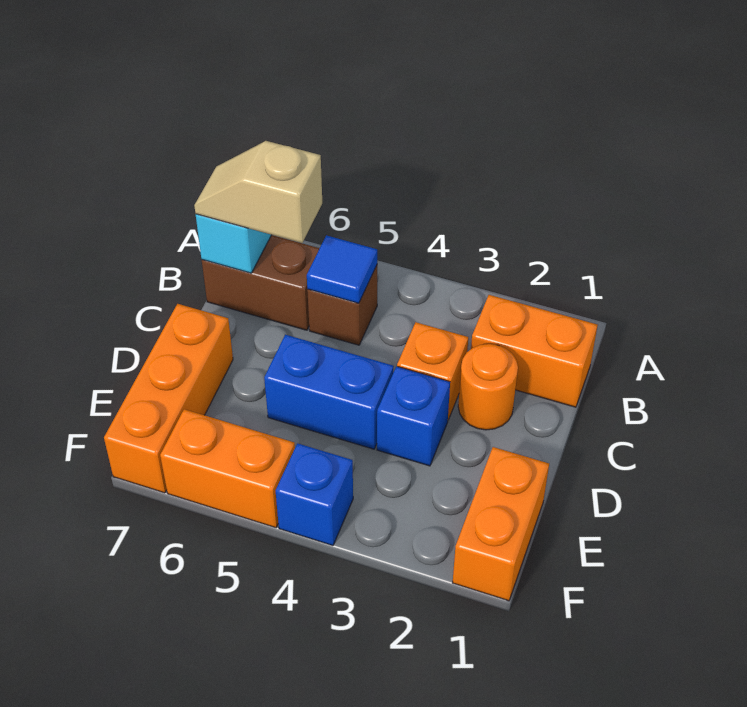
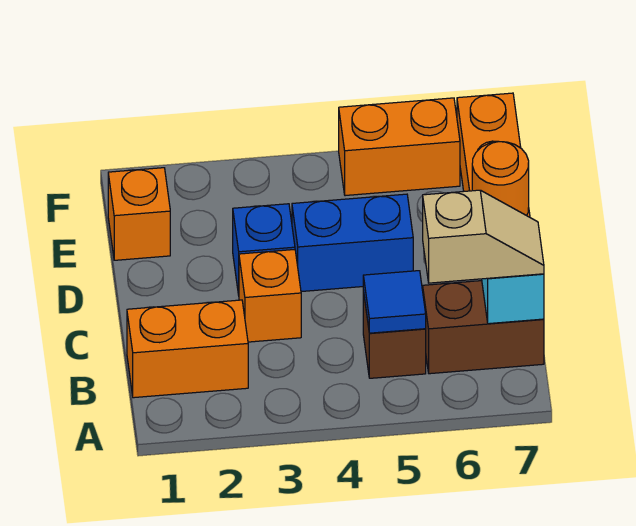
orange 1x1 round brick [458,344,518,430] -> orange 1x1 round brick moved to [472,142,529,216]
orange 1x2 brick [453,447,549,601] -> orange 1x1 brick [108,168,170,260]
blue 1x1 brick [276,443,353,546] -> none

